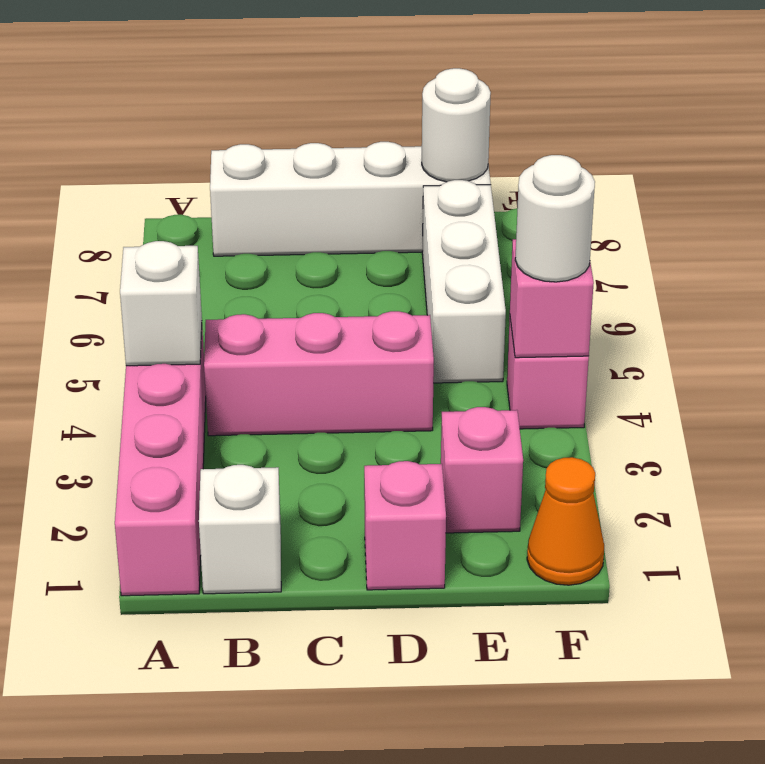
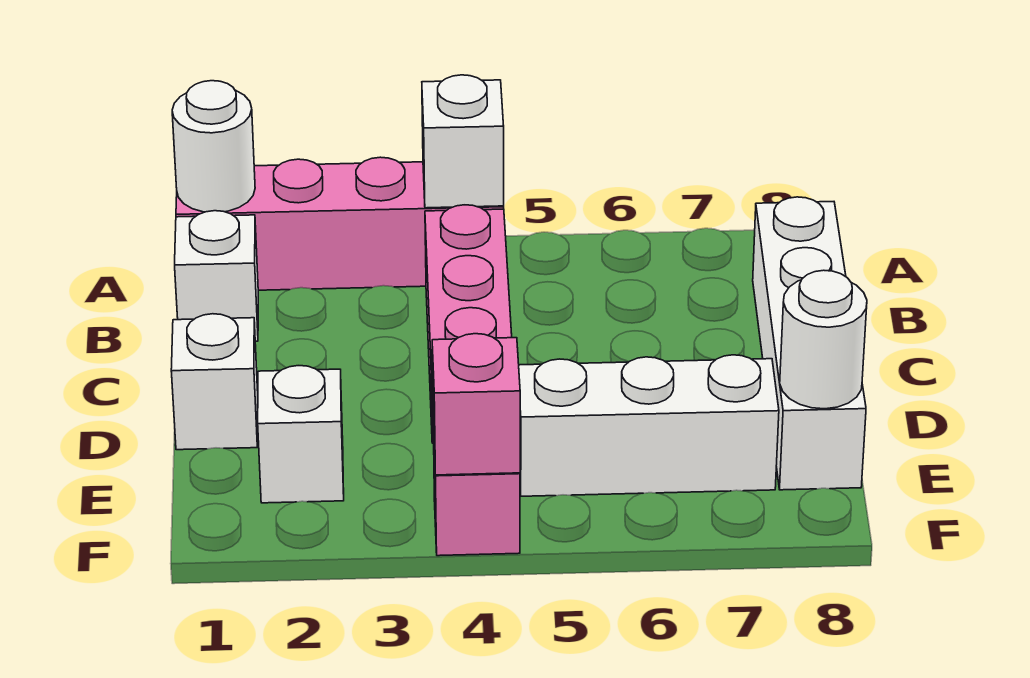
pink 1x1 brick [364,461,446,590] -> white 1x1 brick [171,314,258,450]
pink 1x1 brick [441,407,523,533] -> white 1x1 brick [258,366,344,503]
orange 1x1 cone [527,457,604,585] -> none
white 1x1 round brick [515,155,595,282] -> white 1x1 round brick moved to [172,81,255,212]

